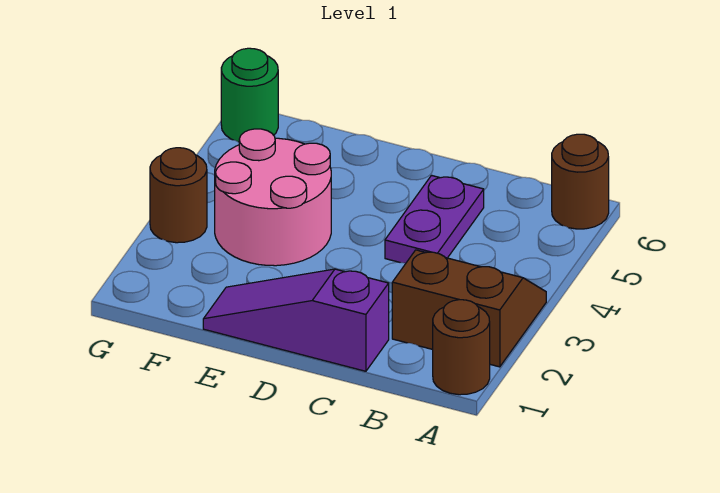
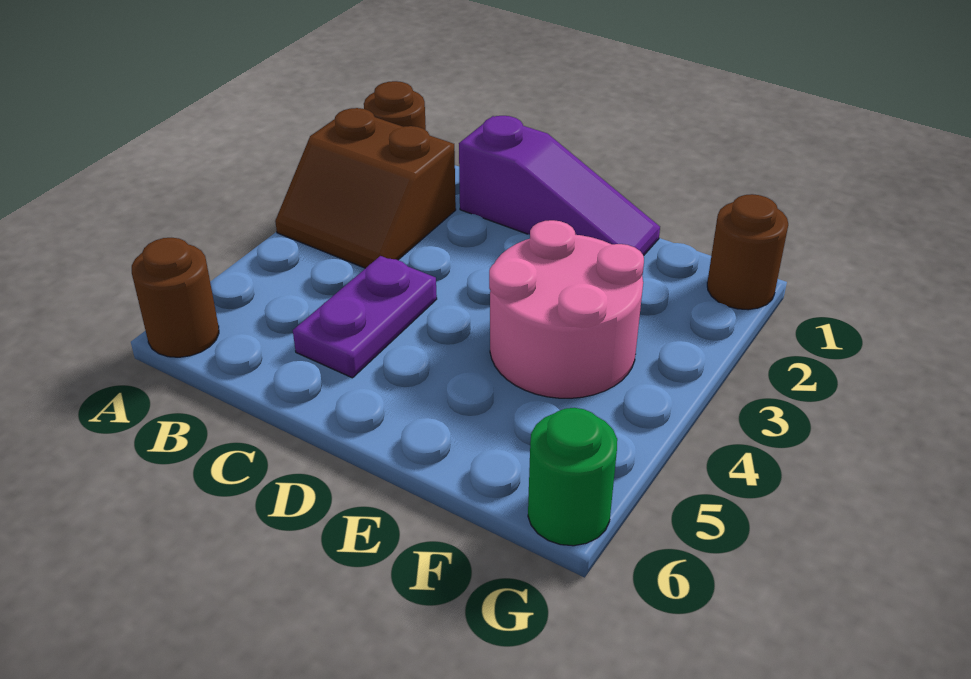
brown 1x1 round brick [150,148,207,243] -> brown 1x1 round brick moved to [707,194,788,310]

